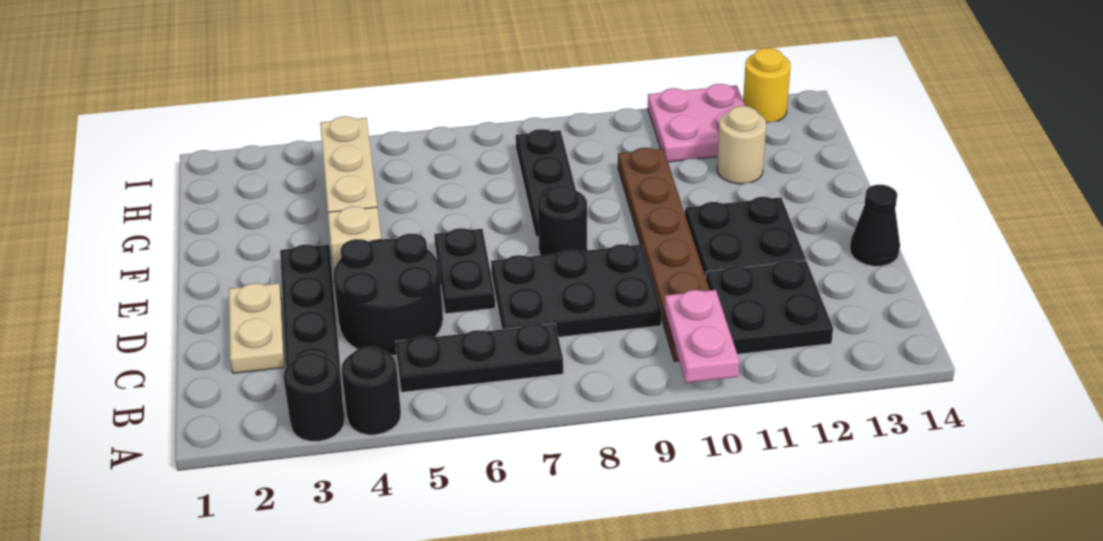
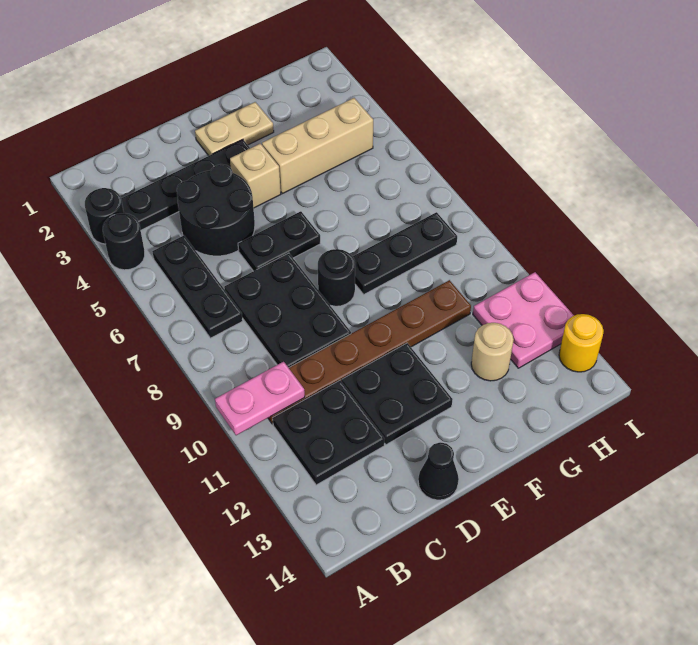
tan 1x2 plate [229,283,285,373] -> tan 1x2 plate moved to [195,102,274,156]

